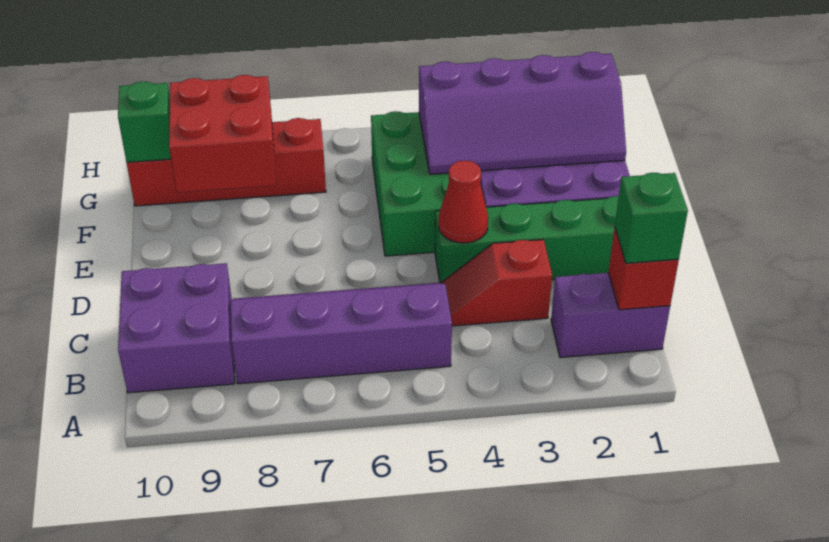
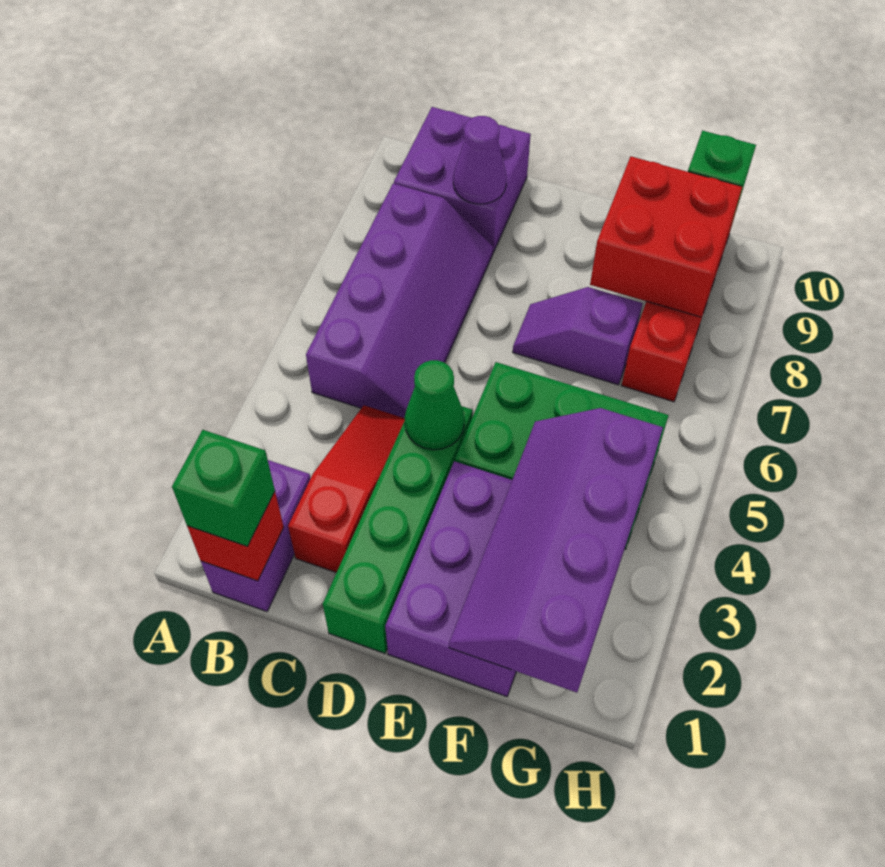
red 1x2 slope [441,240,552,326] -> red 1x3 slope [288,405,405,573]
none -> purple 1x1 cone [453,116,507,204]
red 1x1 cone [439,161,488,243] -> green 1x1 cone [405,360,464,450]
none -> purple 1x2 slope [513,287,643,385]

